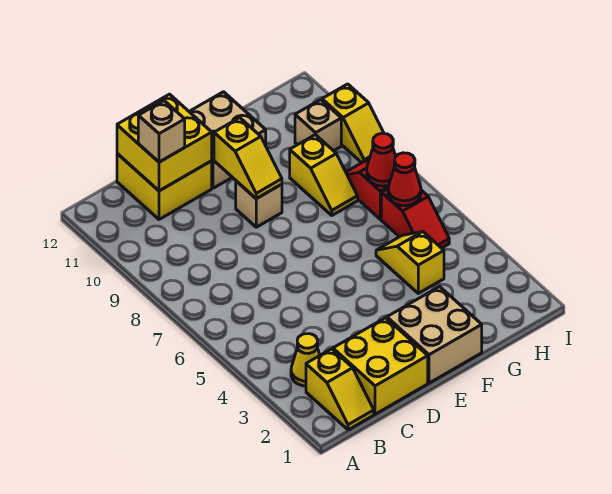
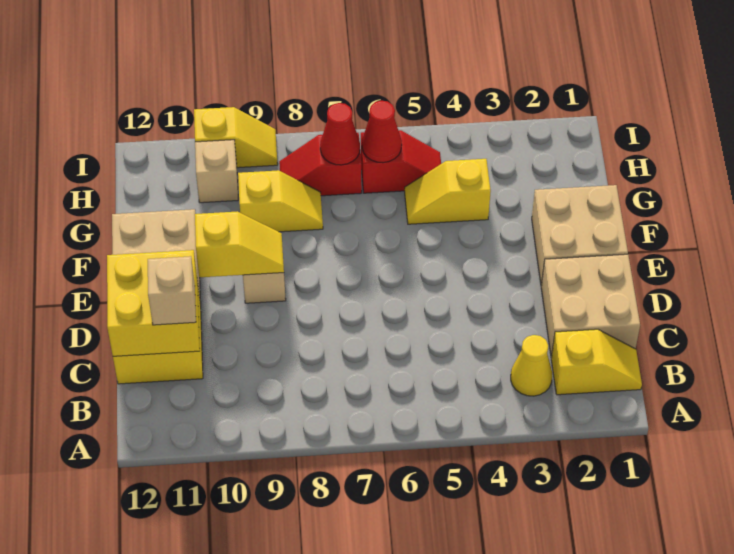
yellow 2x2 brick [333,318,428,414] -> tan 2x2 brick [541,254,640,358]

